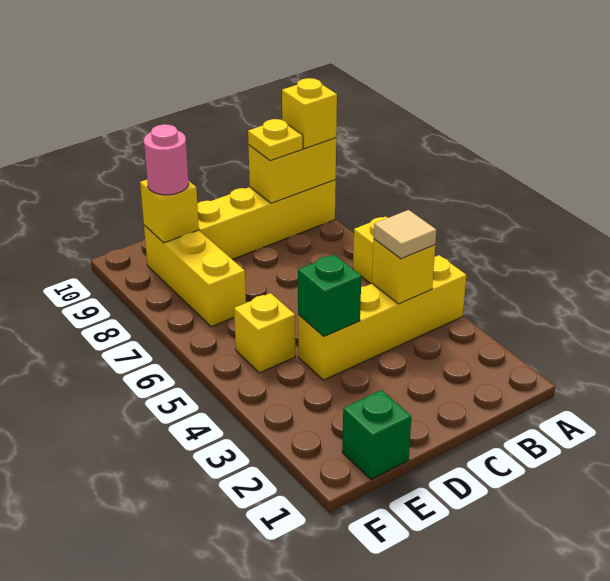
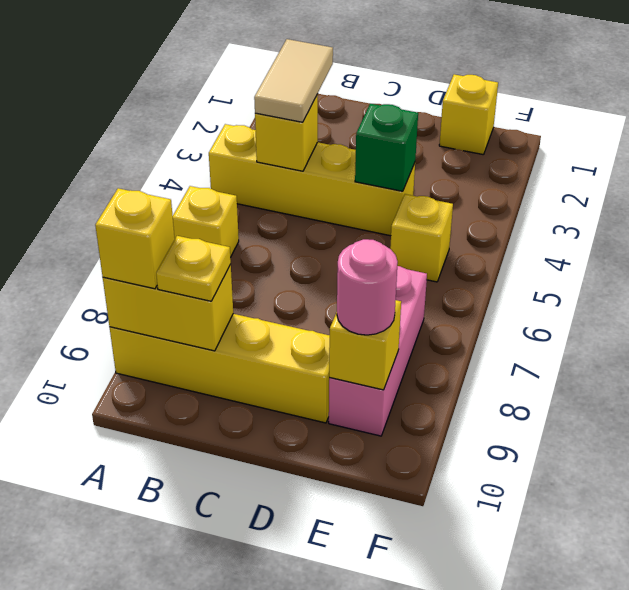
tan 1x1 tile [374,210,436,259] -> tan 1x2 tile [254,39,333,122]
green 1x1 brick [342,390,411,479] -> yellow 1x1 brick [439,74,498,155]
yellow 1x3 brick [144,225,246,327] -> pink 1x3 brick [329,266,427,436]

